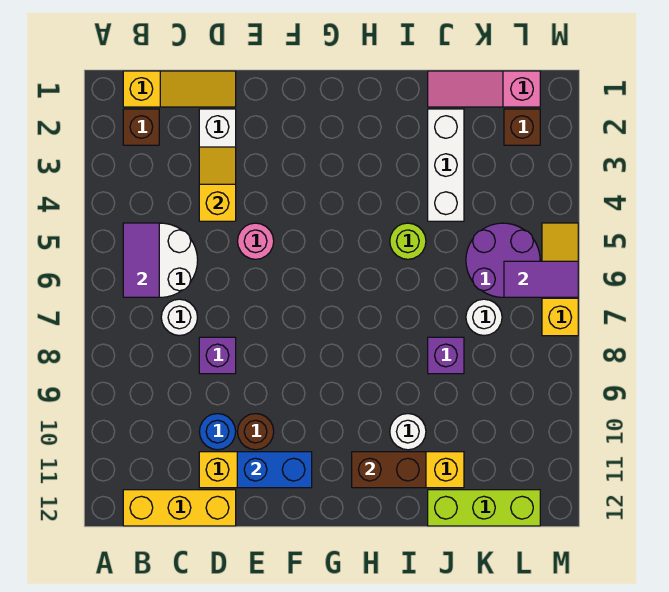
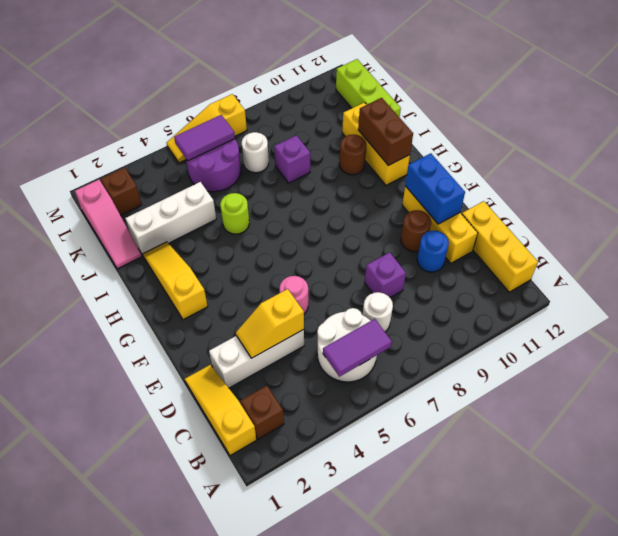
none -> yellow 1x3 slope [143,242,208,320]
white 1x1 round brick [390,414,426,450] -> brown 1x1 round brick [339,135,366,175]
purple 1x2 tile [504,261,578,297] -> purple 1x2 tile turned to [174,115,235,161]

